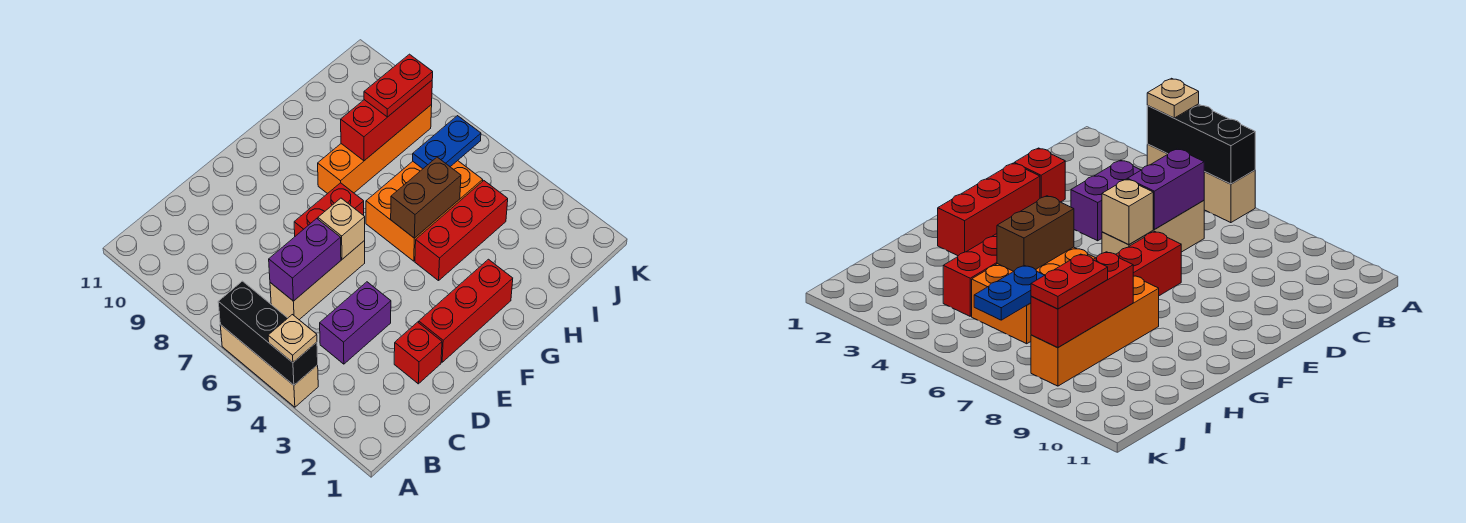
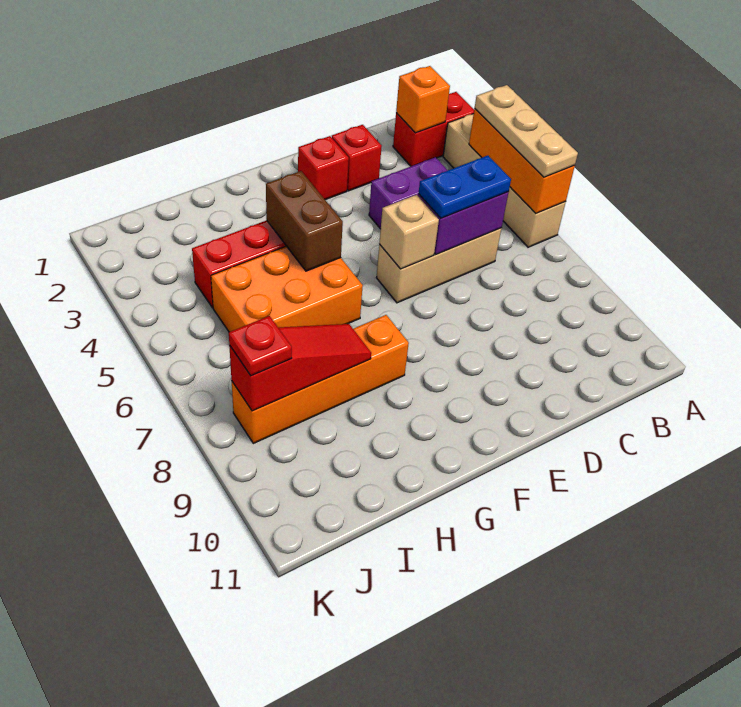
tan 1x3 brick [220,325,318,407] -> tan 1x4 brick [443,114,566,247]
black 1x3 brick [218,281,318,385] -> orange 1x3 brick [469,109,575,213]
tan 1x1 plate [268,315,317,362] -> tan 1x3 plate [475,85,578,177]
none -> orange 1x1 brick [396,66,450,133]
red 1x3 brick [419,259,513,362] -> red 1x1 brick [298,136,349,200]
red 1x2 brick [294,183,364,236] -> red 1x2 brick moved to [393,92,474,166]
brown 1x2 brick [391,157,461,238] -> brown 1x2 brick turned to [266,171,343,271]
red 1x3 brick [341,80,432,161] -> red 1x3 slope [229,324,371,411]
blue 1x2 plate [413,116,481,169] -> blue 1x2 plate moved to [418,156,511,218]
red 1x2 plate [364,54,433,117] -> red 1x1 plate [229,316,292,376]

